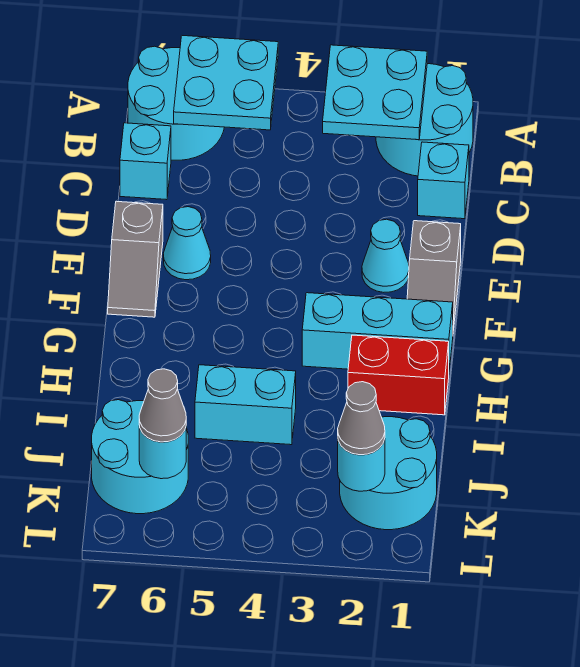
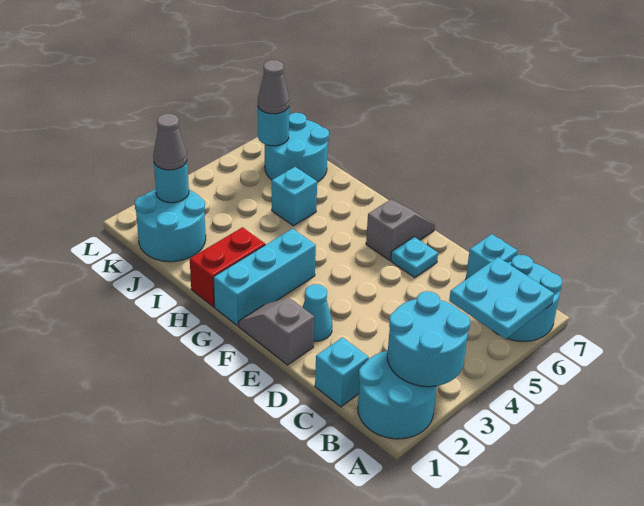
cyan 2x2 plate [323,45,427,140] -> cyan 2x2 round brick [387,291,470,387]
cyan 1x1 cone [163,207,211,280] -> cyan 1x1 plate [391,237,438,278]
grey 1x2 slope [108,201,163,317] -> grey 1x2 slope turned to [366,199,435,260]
cyan 1x2 brick [195,365,296,445] -> cyan 1x1 brick [272,167,317,226]

